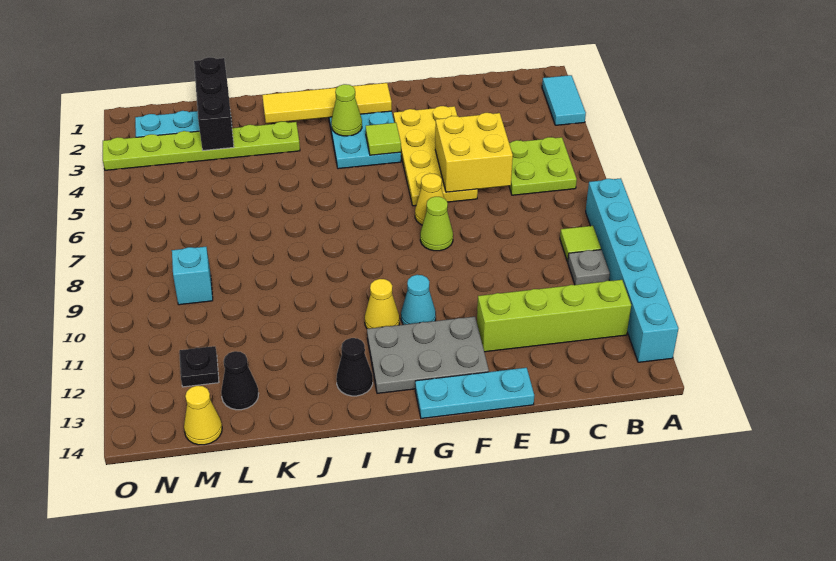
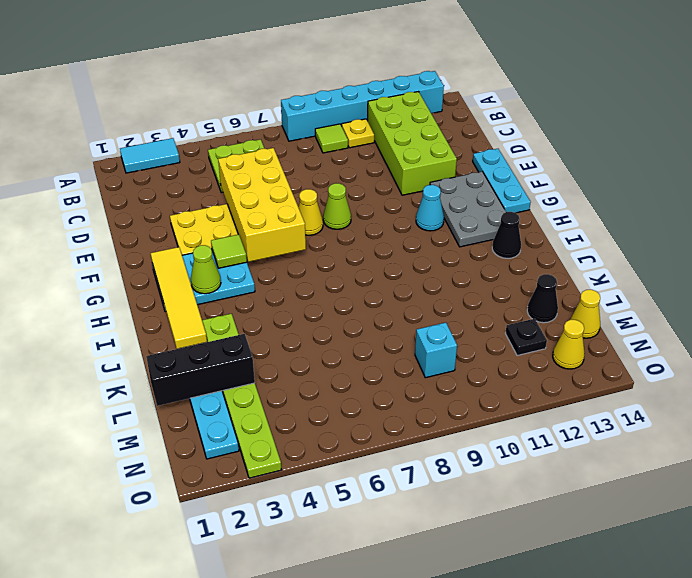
grey 1x1 plate [568,250,610,285] -> yellow 1x1 plate [342,119,374,148]
lime 1x4 brick [477,280,631,352] -> lime 2x4 brick [368,92,457,195]
yellow 2x2 brick [435,113,513,192] -> yellow 2x4 brick [218,148,306,262]
yellow 1x1 cone [365,279,399,329] -> yellow 1x1 cone moved to [553,320,585,369]

